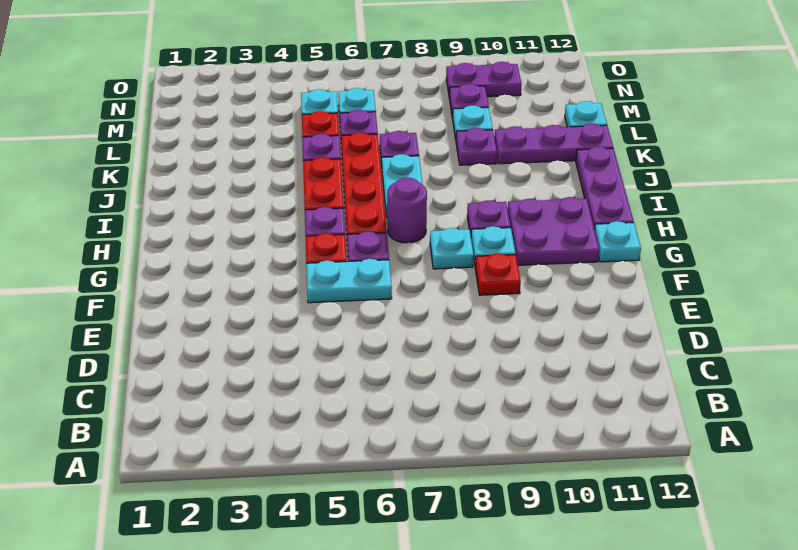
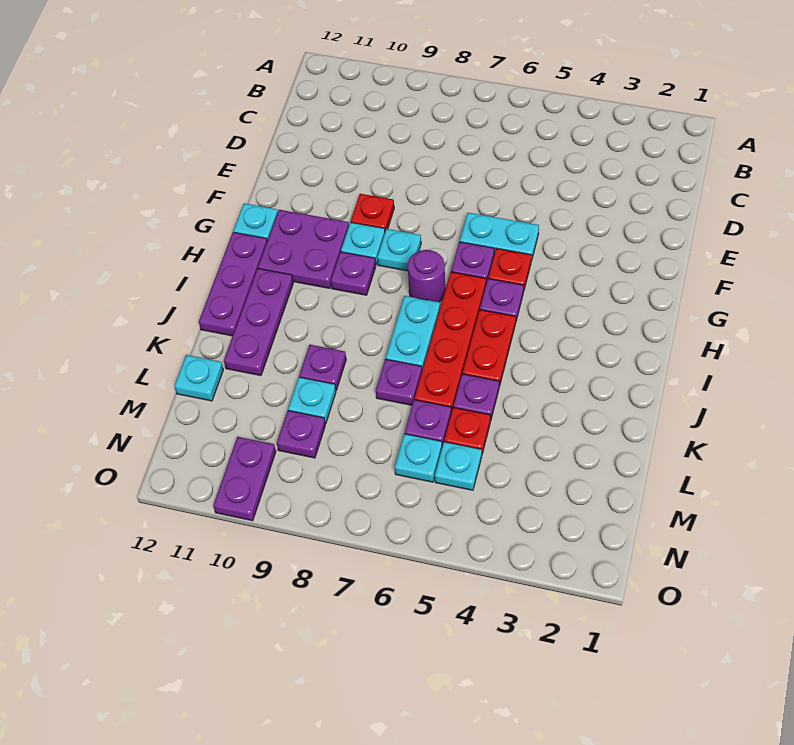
purple 1x3 plate [494,123,613,164] -> purple 1x3 plate turned to [224,269,293,376]
purple 1x2 plate [446,62,522,97] -> purple 1x2 plate turned to [213,437,276,521]

